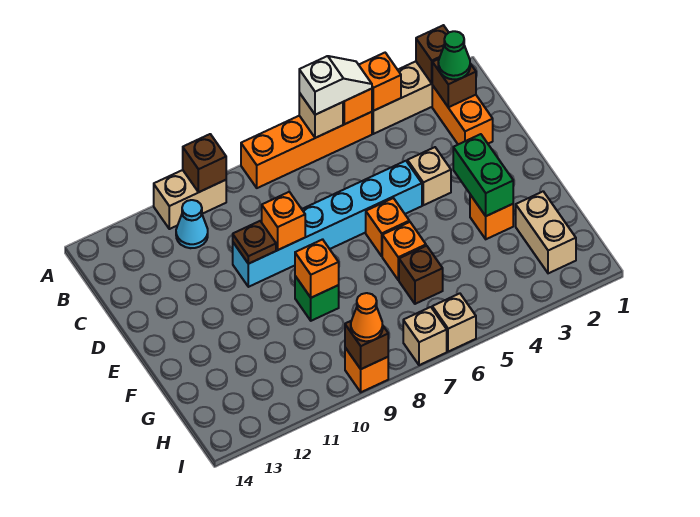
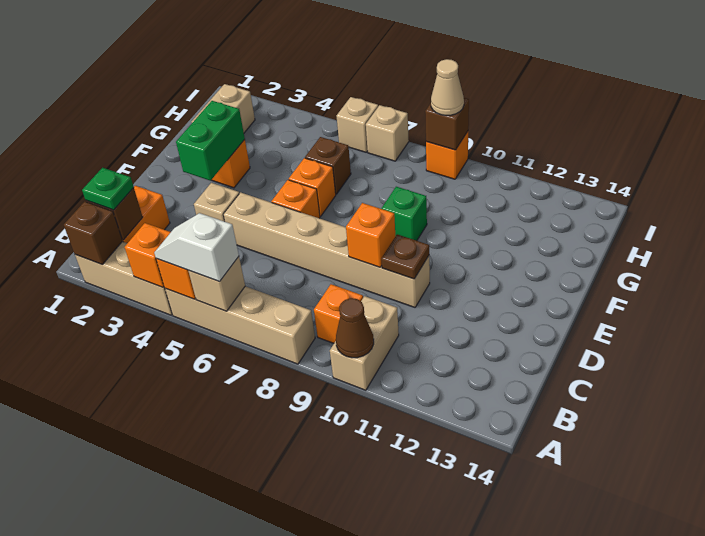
orange 1x4 brick [241,112,372,188] -> tan 1x4 brick [165,286,315,364]
tan 1x2 brick [154,170,226,229] -> tan 1x2 brick turned to [330,296,399,390]
brown 1x1 brick [183,134,226,192] -> brown 1x1 cone [336,298,374,358]
green 1x1 cone [438,31,470,79] -> green 1x1 plate [82,168,134,210]
cyan 1x1 cone [176,200,208,248] -> none
cyan 1x6 brick [233,161,422,287] -> tan 1x6 brick [223,192,430,307]
orange 1x1 brick [295,239,339,298] -> orange 1x1 brick moved to [314,284,363,343]
orange 1x1 cone [351,293,383,341] -> tan 1x1 cone [431,59,464,115]

